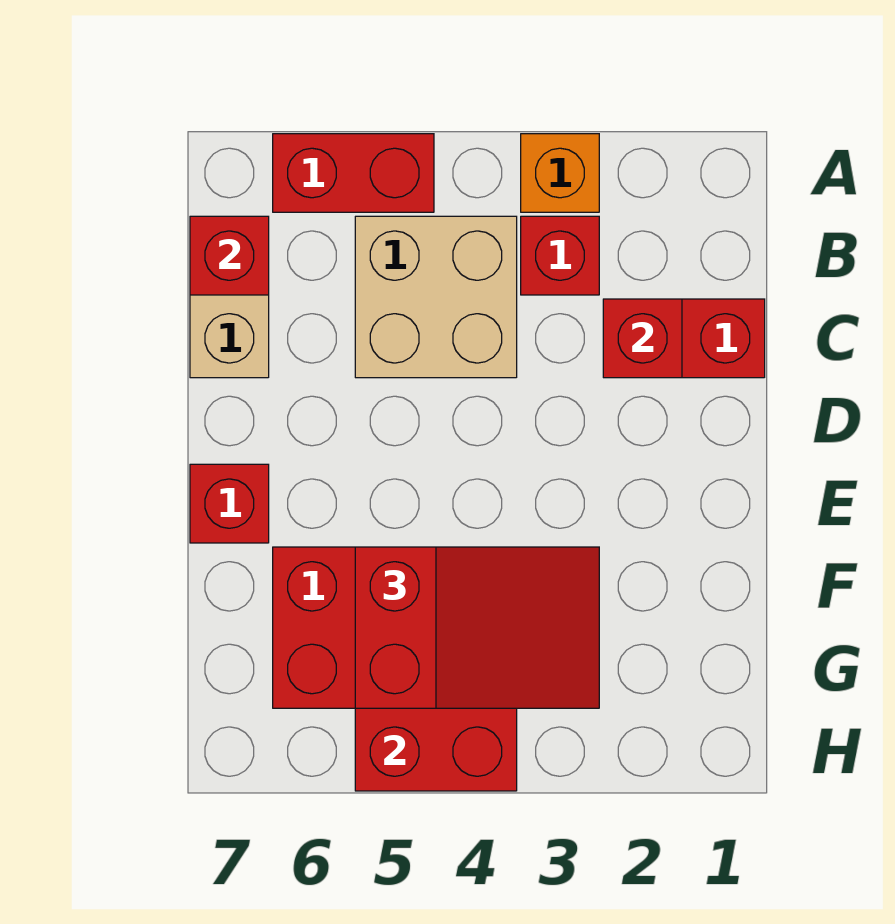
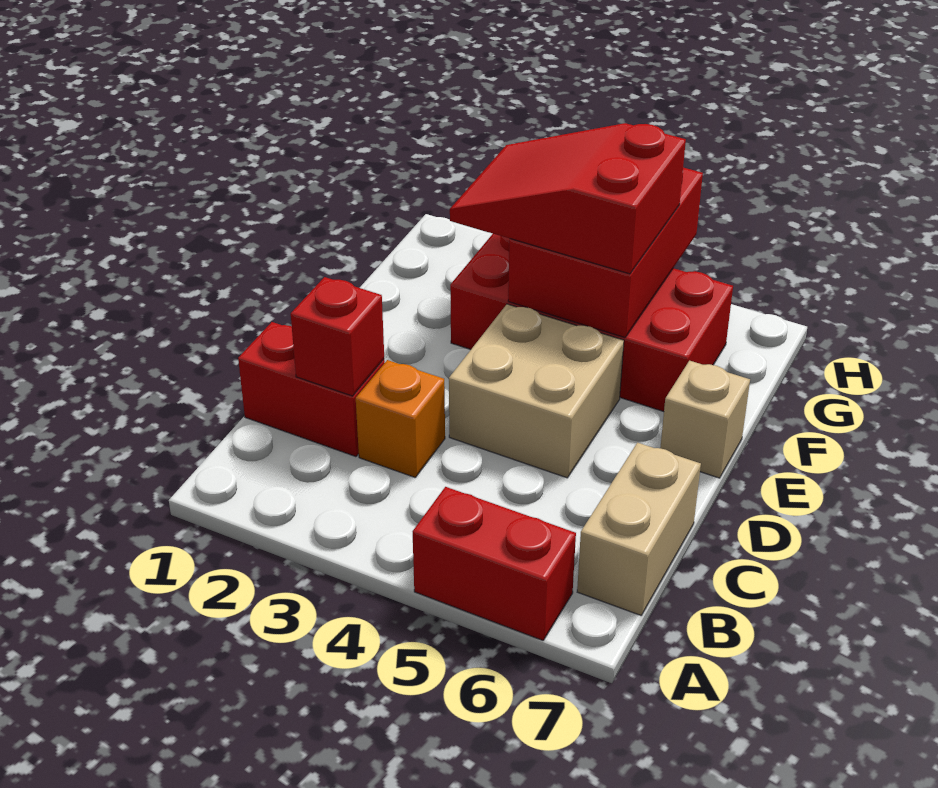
orange 1x1 brick [521,134,599,212] -> orange 1x1 brick moved to [356,360,445,477]
red 1x1 brick [521,216,599,295] -> none
tan 2x2 brick [355,216,517,378] -> tan 2x2 brick moved to [449,304,624,478]
red 1x1 brick [190,216,269,295] -> none
red 1x1 brick [190,464,269,543] -> tan 1x1 brick [660,361,750,478]

